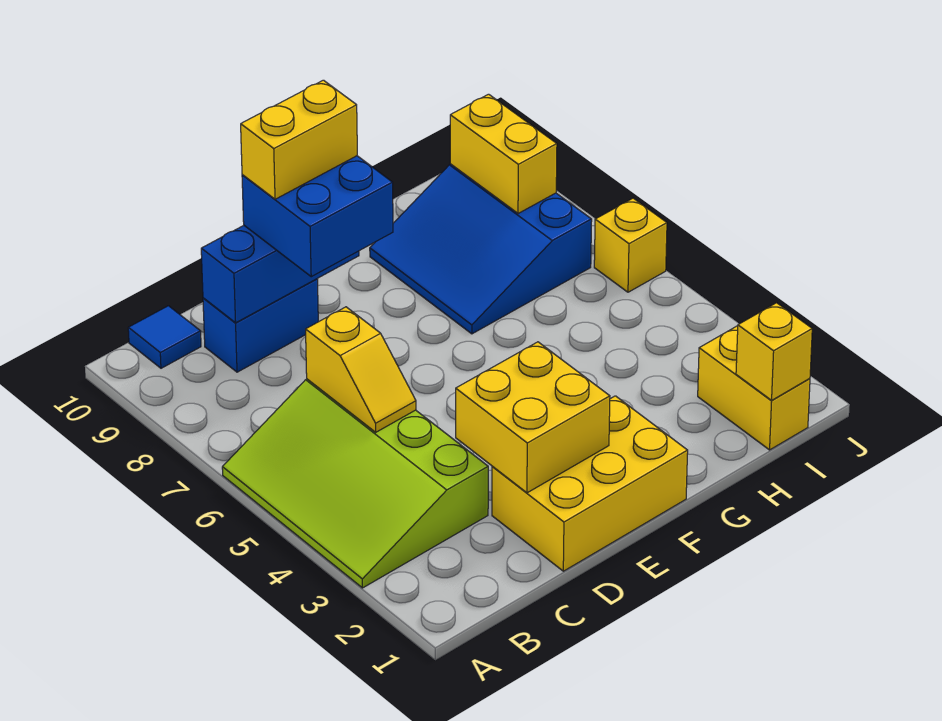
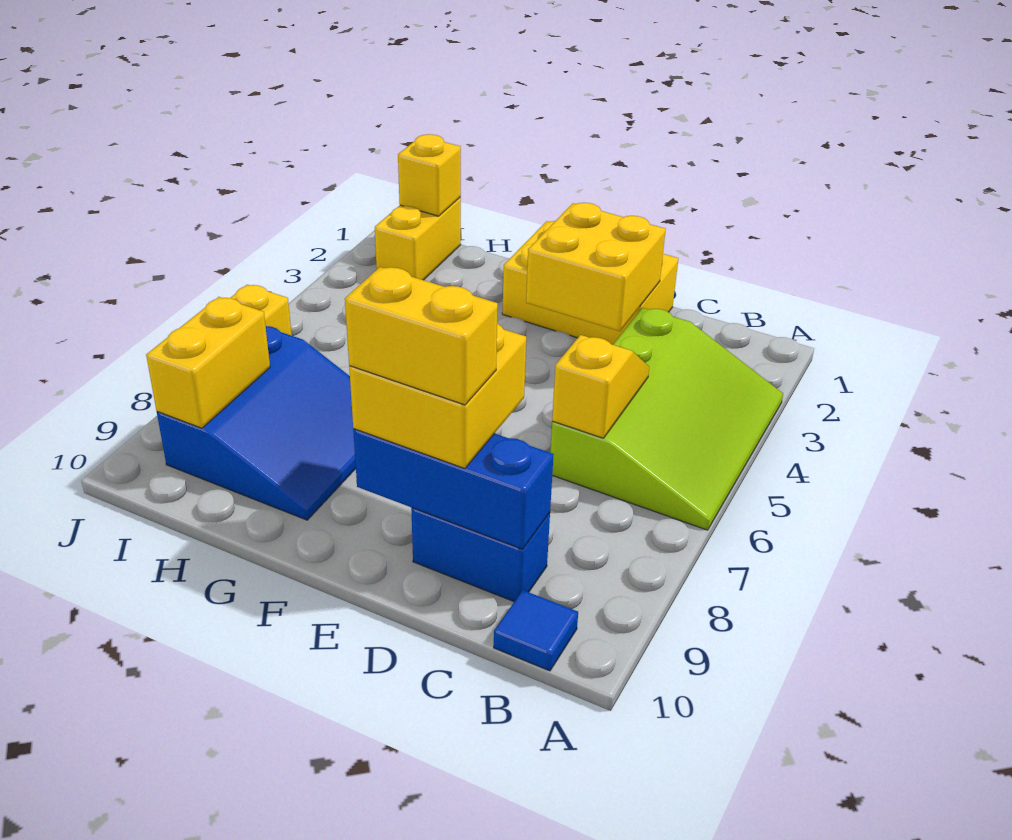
blue 2x2 brick [242,156,393,277] -> yellow 2x2 brick [349,324,526,468]

